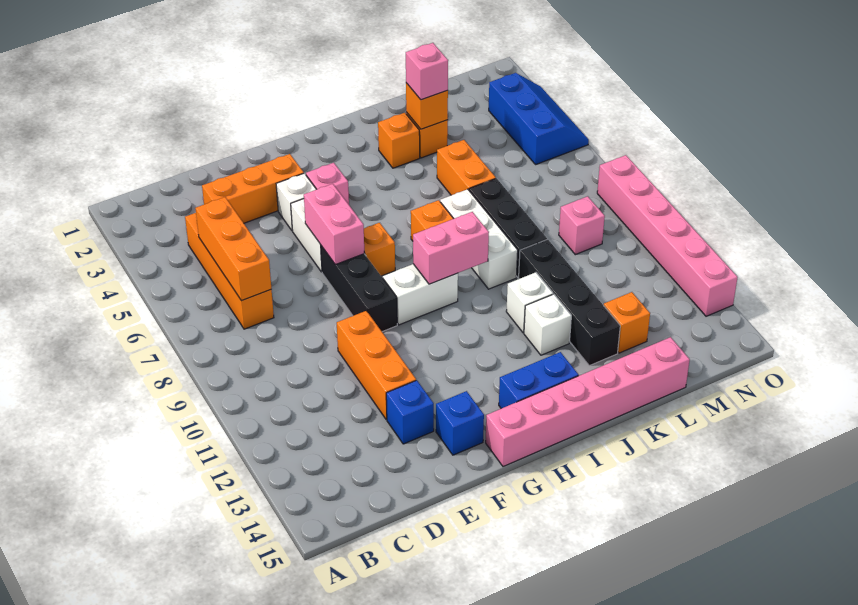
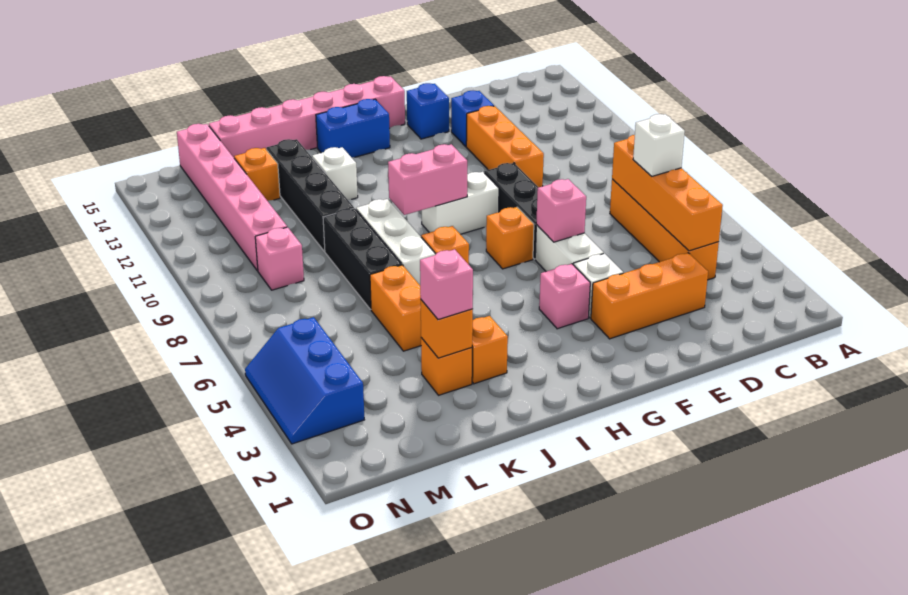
orange 1x3 brick [195,197,271,301] -> orange 1x4 brick [612,135,723,251]
pink 1x2 brick [304,184,364,265] -> pink 1x1 brick [536,179,586,242]
white 1x1 brick [506,272,553,333] -> white 1x1 brick moved to [633,114,685,176]
pink 1x6 brick [597,155,738,316] -> pink 1x6 brick moved to [177,124,287,271]

